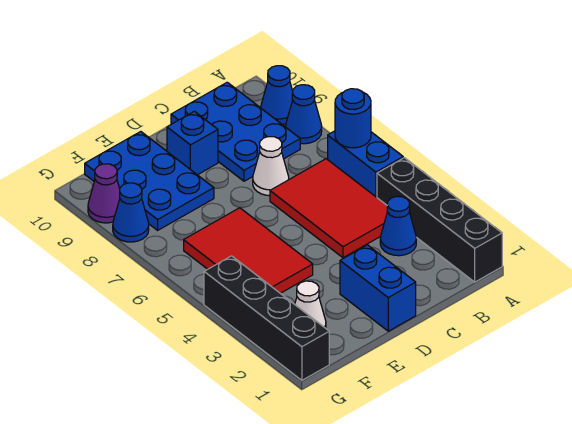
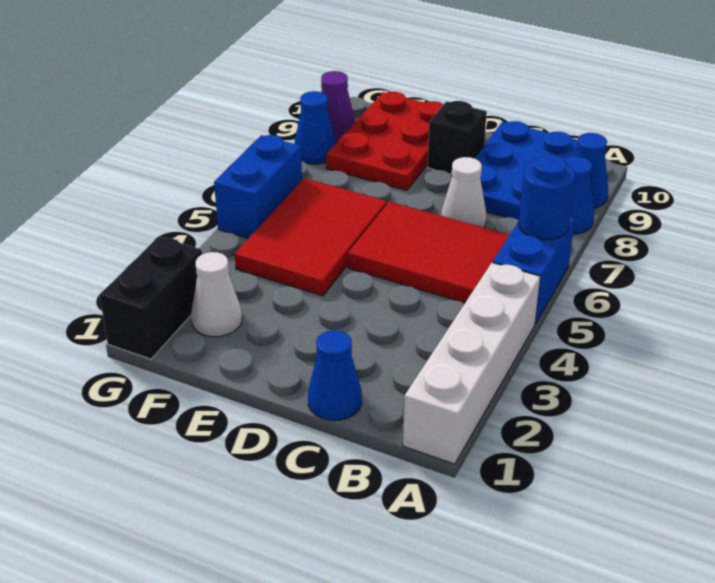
black 1x4 brick [377,158,502,282] -> white 1x4 brick [403,263,540,464]
blue 1x1 cone [380,196,416,256] -> blue 1x1 cone moved to [308,330,362,420]
red 2x3 tile [270,159,387,258] -> red 2x3 tile turned to [348,202,509,303]
blue 1x2 brick [340,245,416,331] -> blue 1x2 brick moved to [214,135,302,238]
blue 1x1 brick [167,111,218,175] -> black 1x1 brick [427,101,487,174]
blue 2x3 plate [85,132,214,230] -> red 2x3 plate [326,92,444,190]
black 1x4 brick [204,256,329,380] -> black 1x2 brick [100,236,202,359]

